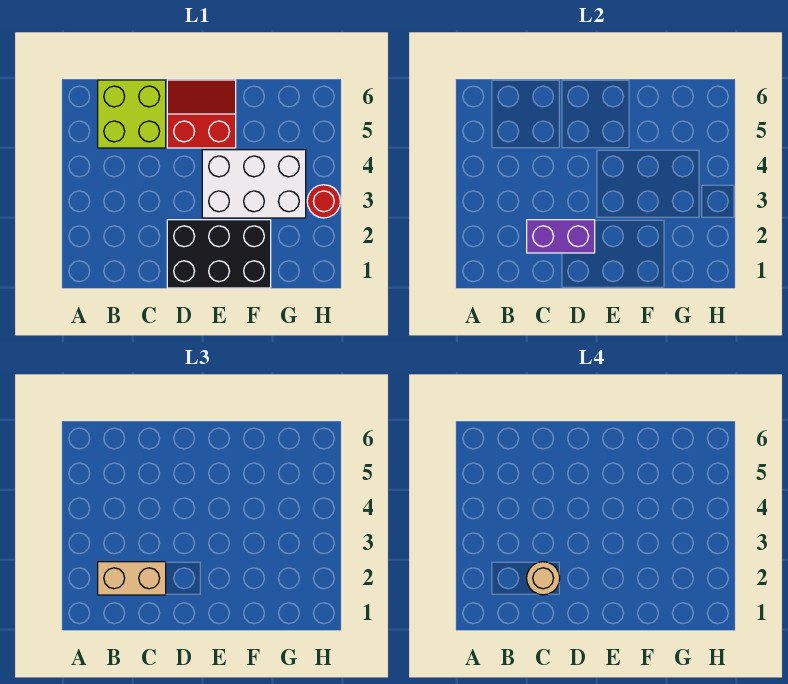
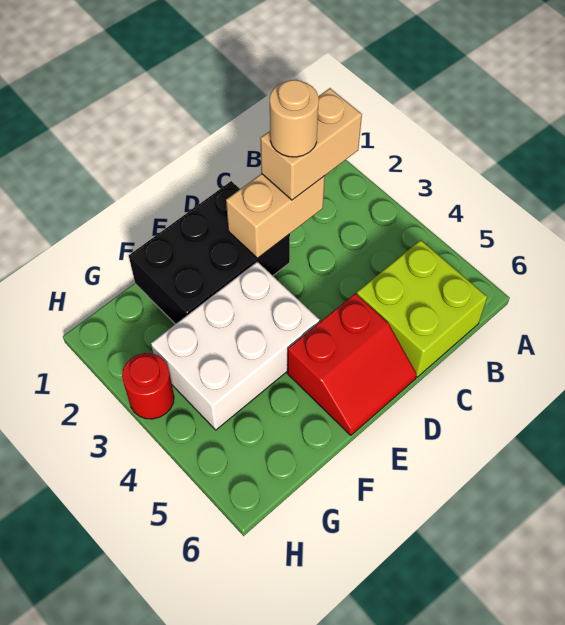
purple 1x2 brick [527,220,595,253] -> tan 1x2 brick [226,174,325,258]

